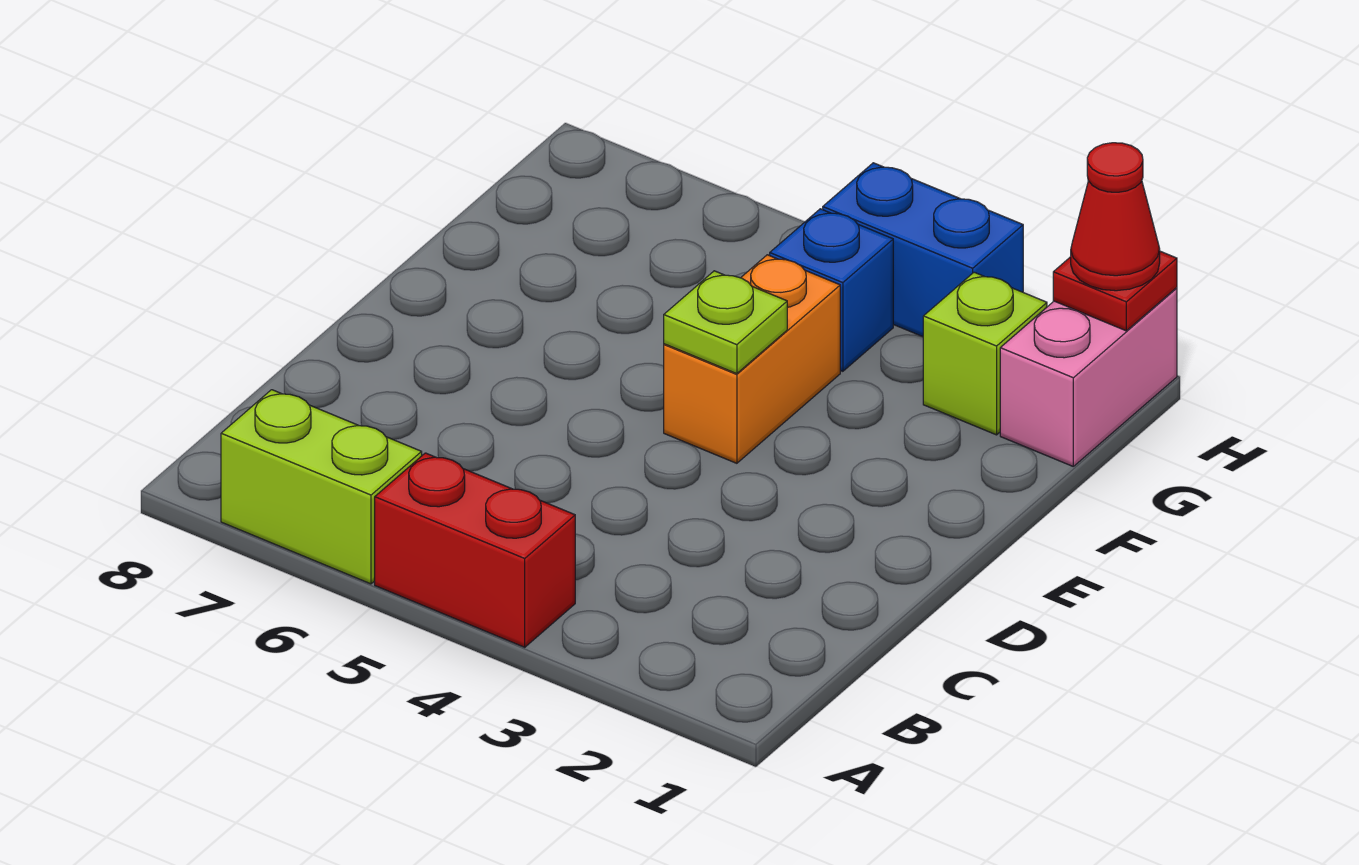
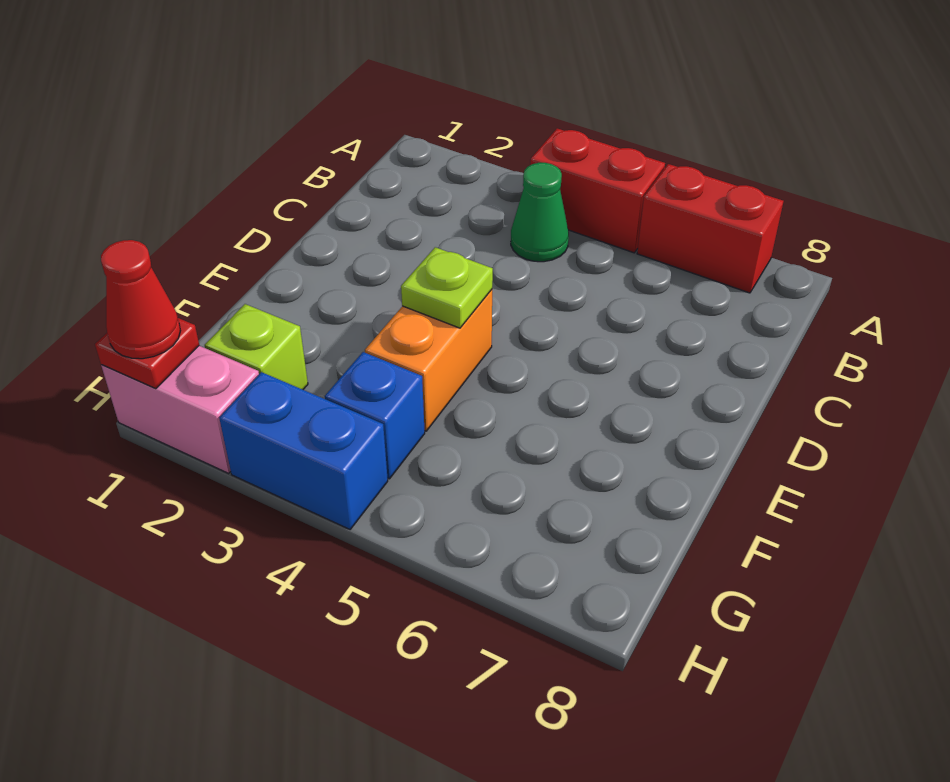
lime 1x2 brick [221,390,422,584] -> red 1x2 brick [637,164,783,293]
none -> green 1x1 cone [511,163,569,262]
pink 1x2 brick [1000,288,1177,466] -> pink 1x2 brick turned to [101,346,259,473]

